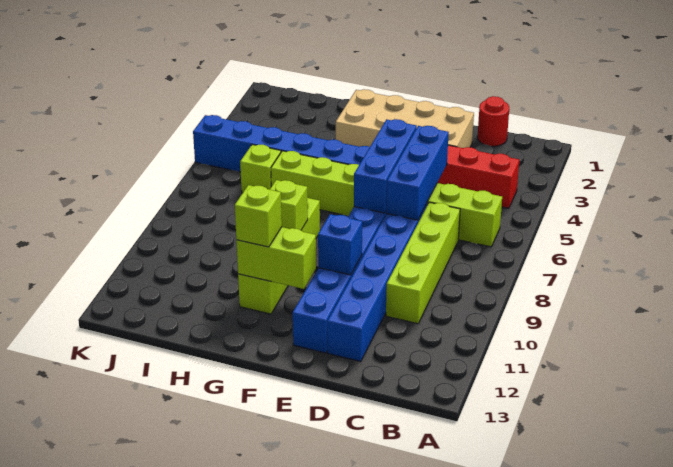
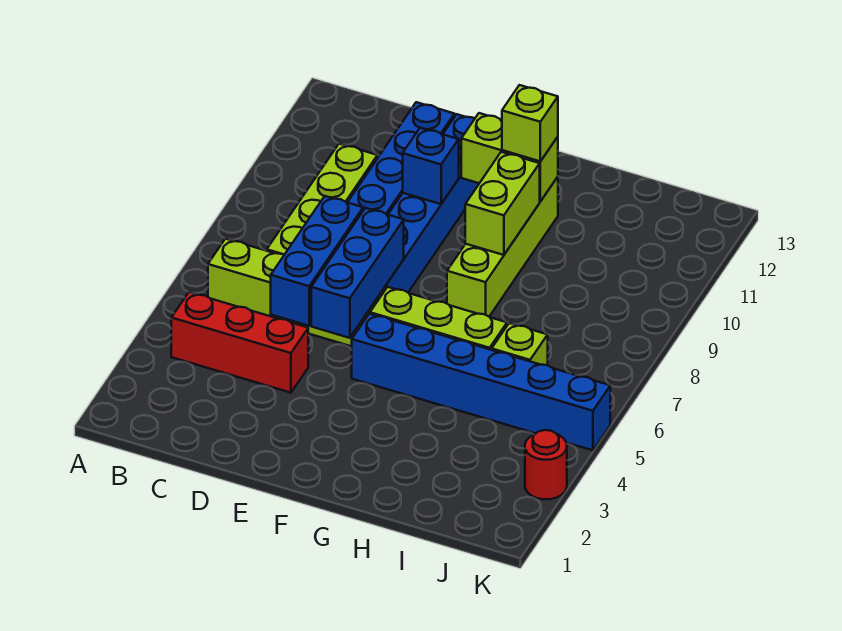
red 1x1 round brick [477,96,509,146] -> red 1x1 round brick moved to [525,430,567,499]
tan 2x4 brick [336,89,474,148] -> none
lime 1x1 brick [270,180,308,230] -> lime 1x2 brick [465,152,540,255]

